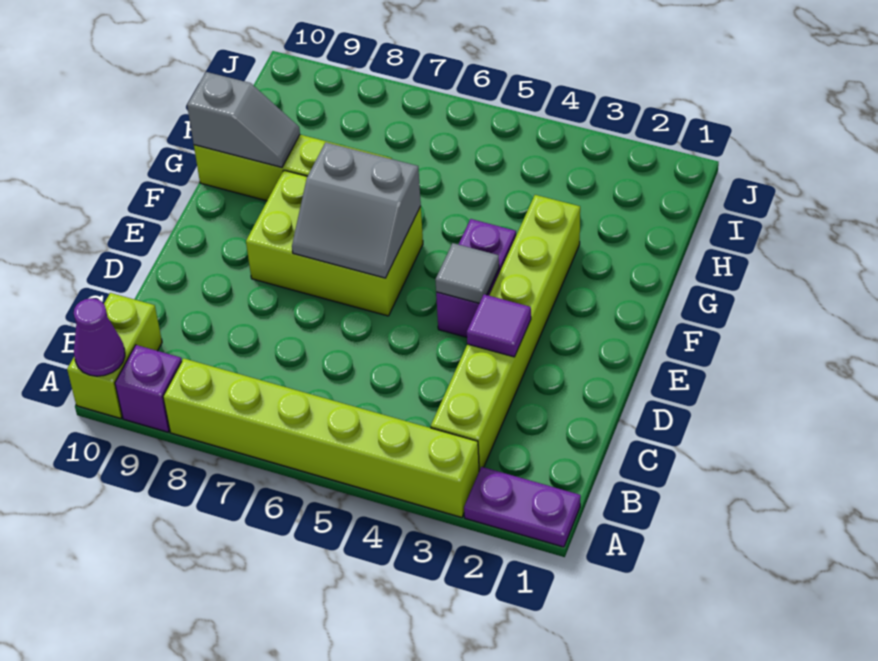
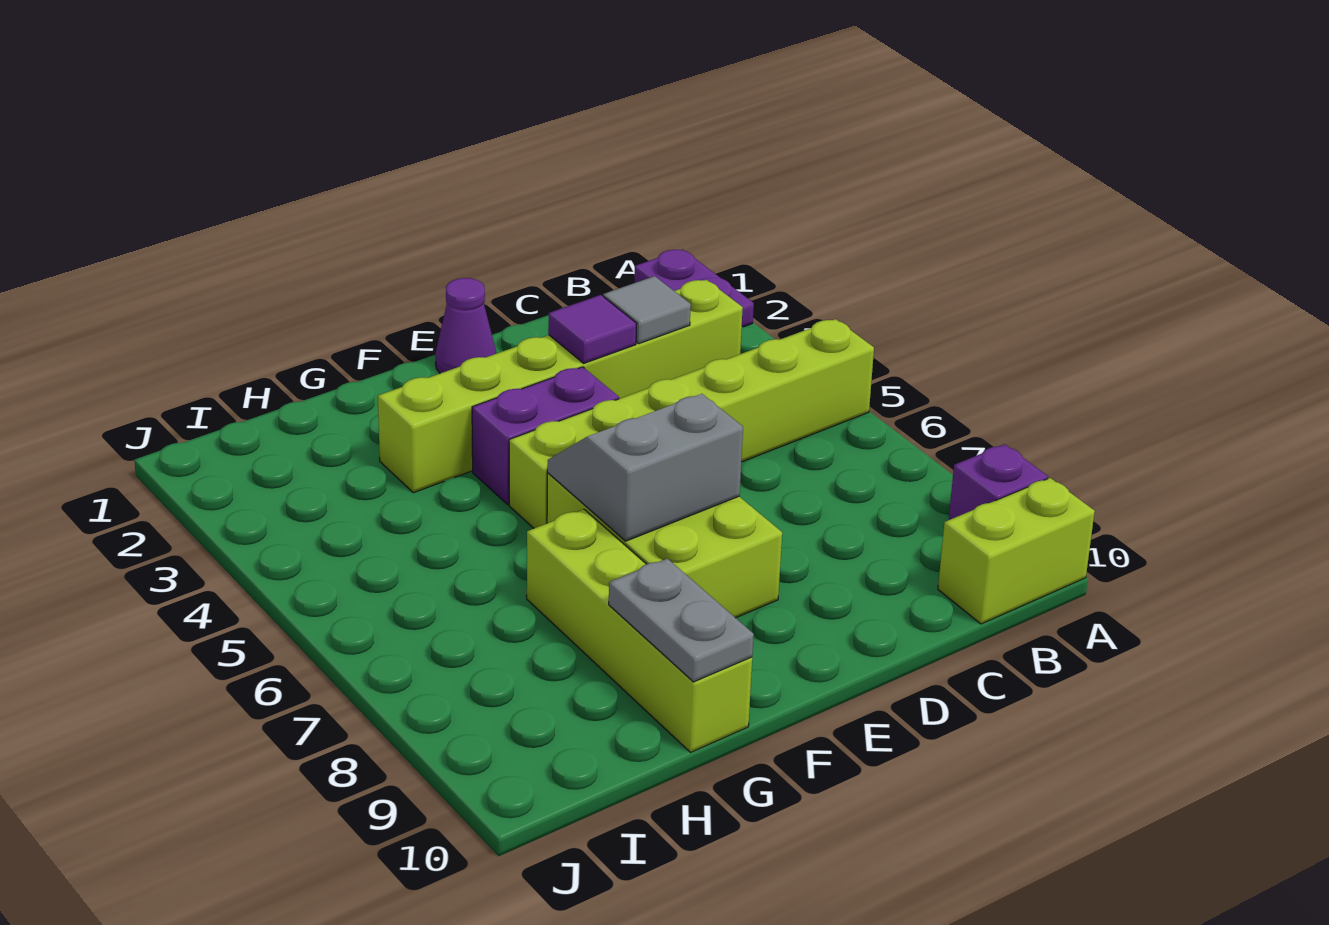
lime 1x6 brick [163,358,479,517] -> lime 1x6 brick turned to [509,319,874,528]
purple 1x1 cone [74,298,125,376] -> purple 1x1 cone moved to [435,278,496,373]
grey 1x1 tile [435,243,499,303] -> grey 1x1 tile moved to [603,276,691,344]
grey 2x2 slope [292,142,421,278] -> grey 2x2 slope turned to [547,394,743,541]
grey 1x2 slope [187,72,300,167] -> grey 1x2 plate [609,558,754,682]

